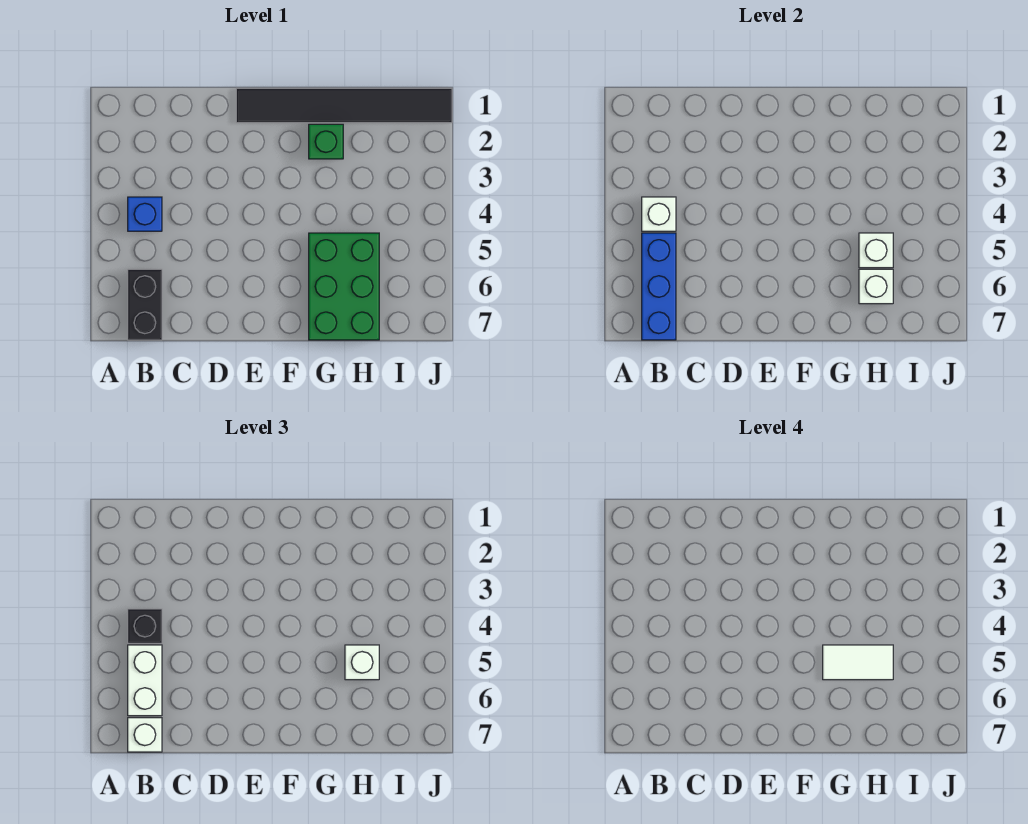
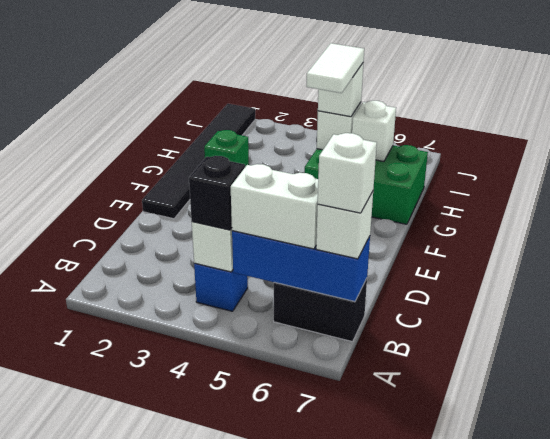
none -> white 1x1 brick [318,133,377,213]

